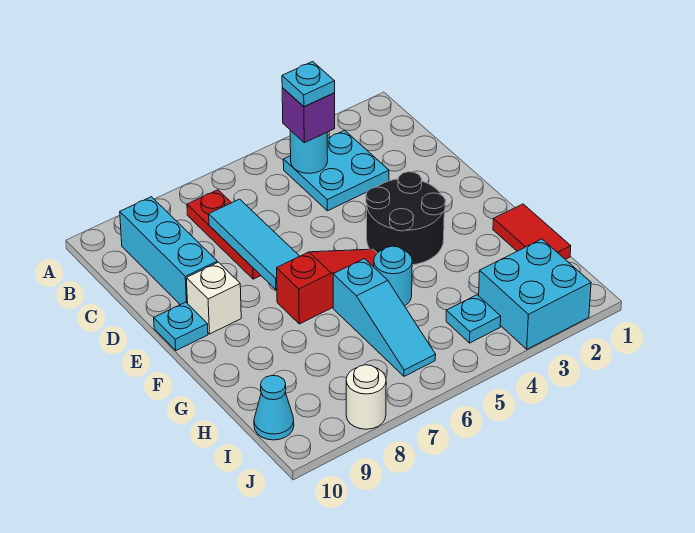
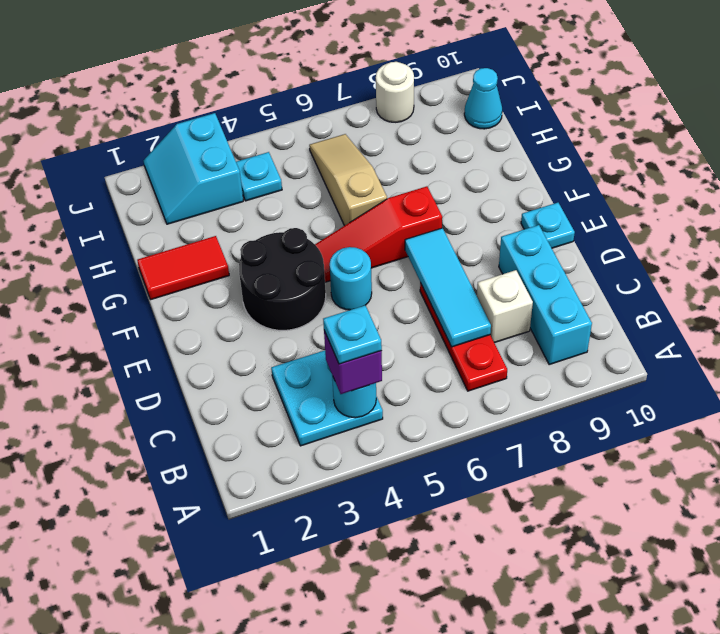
white 1x1 brick [186,262,241,334] -> white 1x1 brick moved to [477,270,533,343]
red 1x2 tile [493,204,571,259] -> red 1x2 tile turned to [137,236,229,300]
cyan 1x1 round brick [374,246,412,306] -> cyan 1x1 round brick moved to [330,247,372,310]
cyan 1x3 slope [333,259,436,376] -> tan 1x3 slope [309,134,387,226]
cyan 2x2 brick [479,239,591,349] -> cyan 2x2 slope [143,113,243,224]

